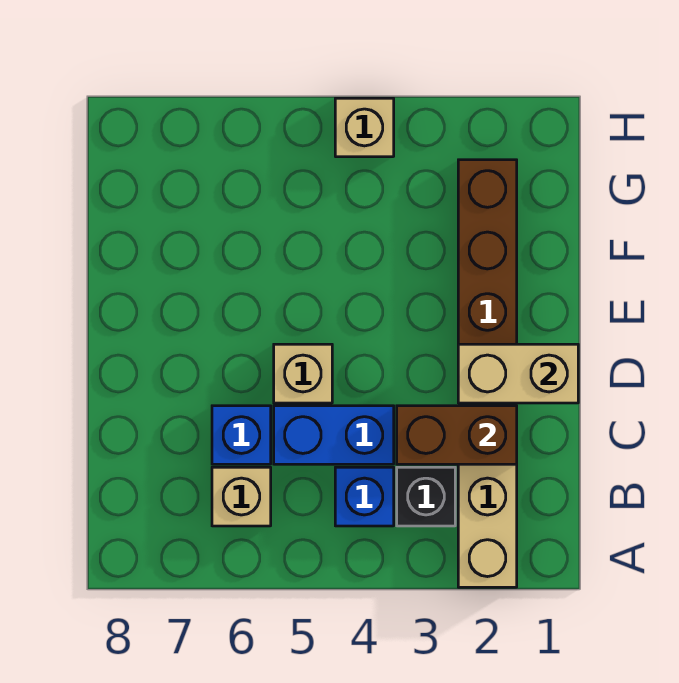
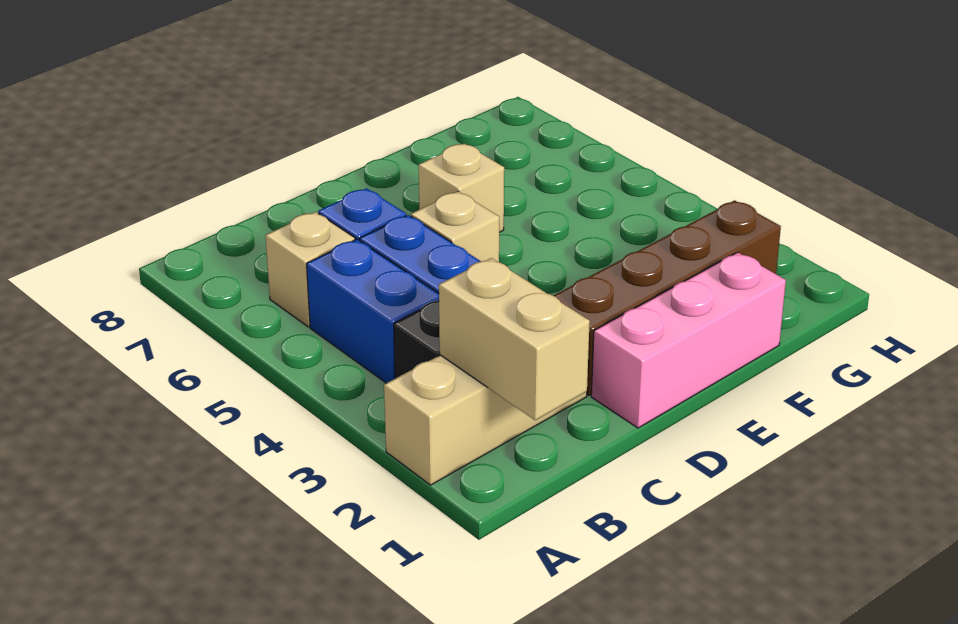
blue 1x1 brick [335,467,394,526] -> blue 1x2 brick [307,239,439,383]
brown 1x2 brick [397,406,517,464] -> none
none -> pink 1x3 brick [591,252,786,428]
tan 1x2 brick [458,344,578,403] -> tan 1x2 brick moved to [439,258,590,420]
tan 1x1 brick [335,98,394,157] -> tan 1x1 brick moved to [419,144,504,232]

